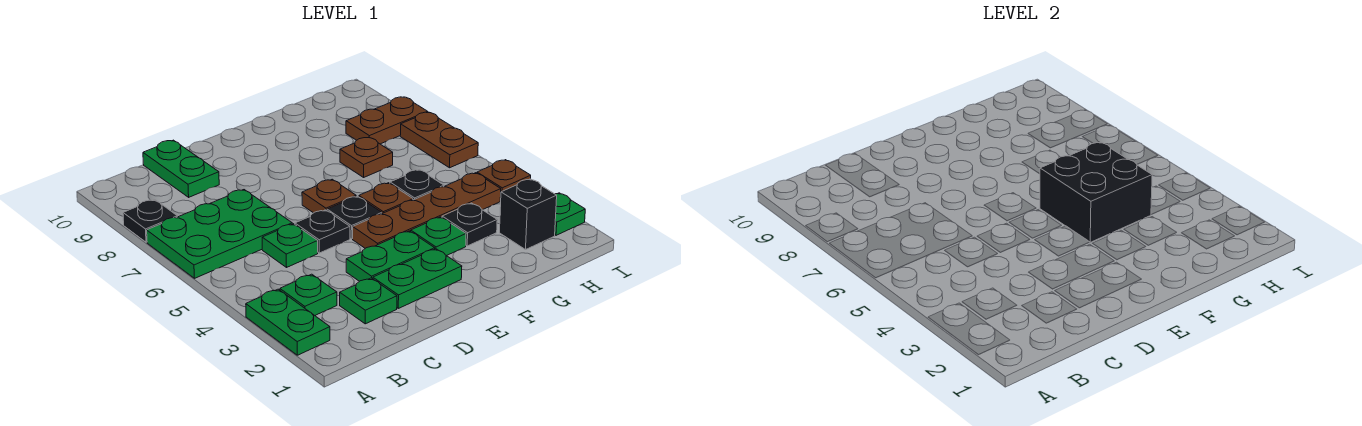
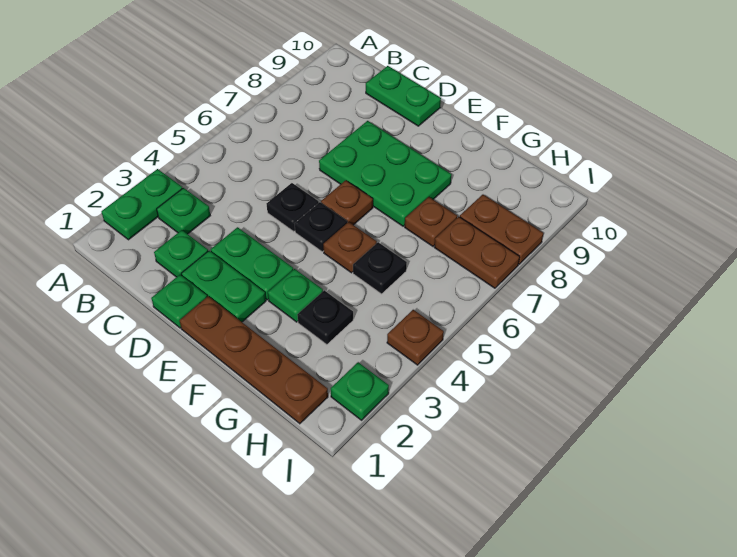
green 2x3 plate [147,190,292,278] -> green 2x3 plate moved to [319,121,451,226]
black 1x1 plate [123,200,177,242] -> none
green 1x1 plate [262,224,318,267] -> green 1x1 plate moved to [151,275,207,328]
green 1x2 plate [143,140,219,197] -> green 1x2 plate turned to [366,66,441,126]
brown 1x4 plate [353,173,501,248] -> brown 1x4 plate moved to [180,296,328,424]
black 2x2 brick [1040,142,1152,242] -> none
black 1x1 brick [500,179,557,250] -> none
brown 1x2 plate [400,112,478,168] -> brown 1x2 plate turned to [434,217,520,288]

